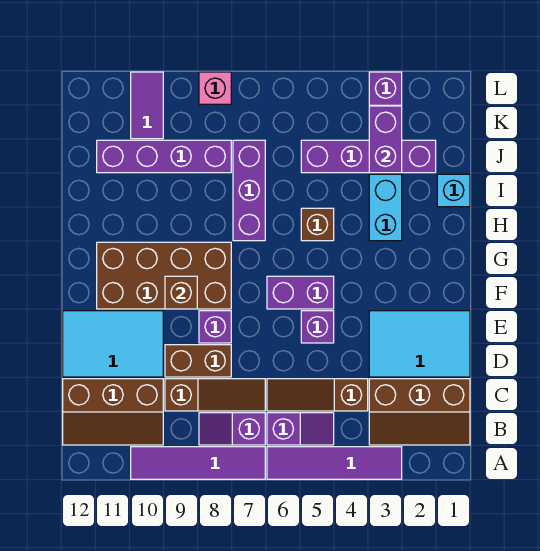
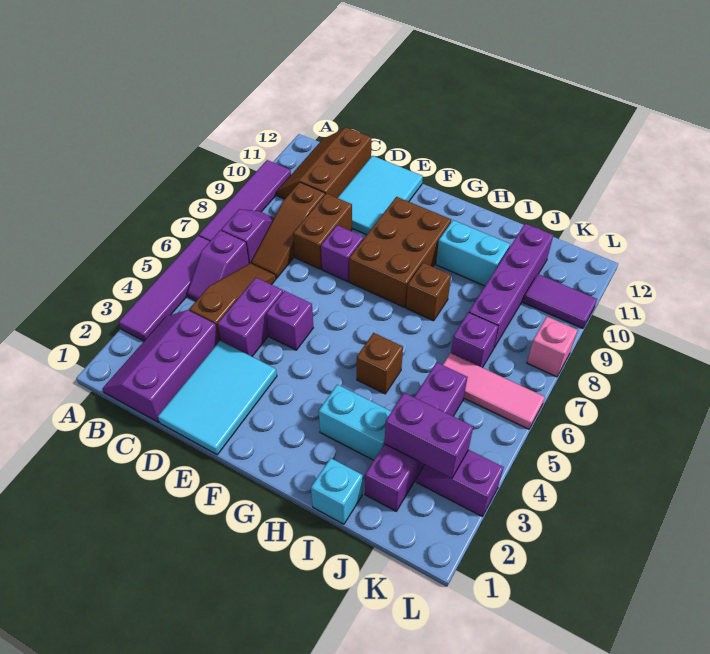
brown 2x3 slope [369,379,470,445] -> purple 2x3 slope [103,310,219,422]
purple 1x2 brick [267,276,334,309] -> purple 1x2 brick moved to [218,278,283,356]
brown 2x4 brick [97,242,231,309] -> brown 2x3 brick [349,197,451,307]
brown 1x1 brick [165,276,197,309] -> brown 1x1 brick moved to [406,263,451,321]
purple 1x3 brick [233,140,265,241] -> purple 1x1 brick [451,312,498,368]
none -> cyan 1x2 brick [436,220,510,286]
none -> pink 1x3 tile [443,353,545,429]

